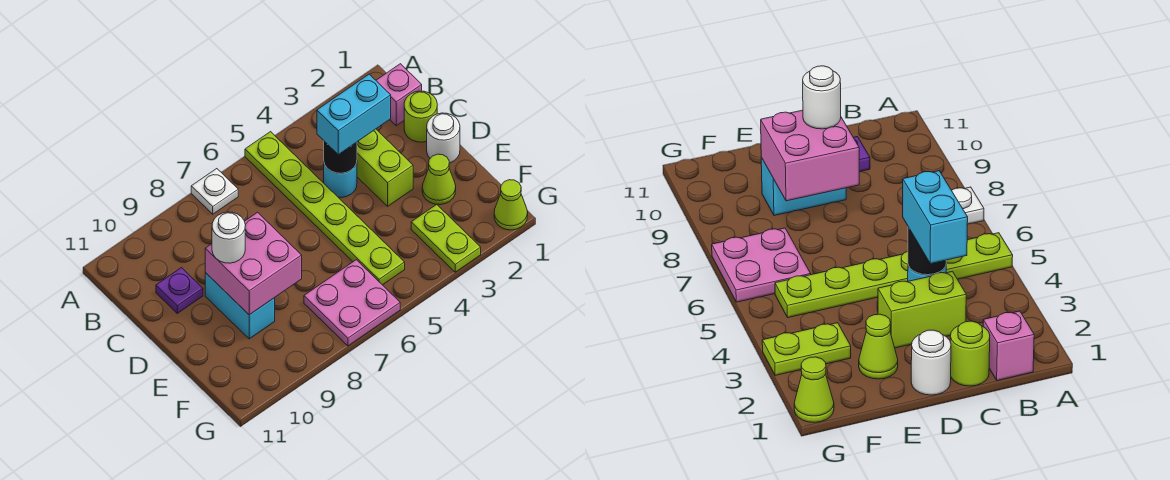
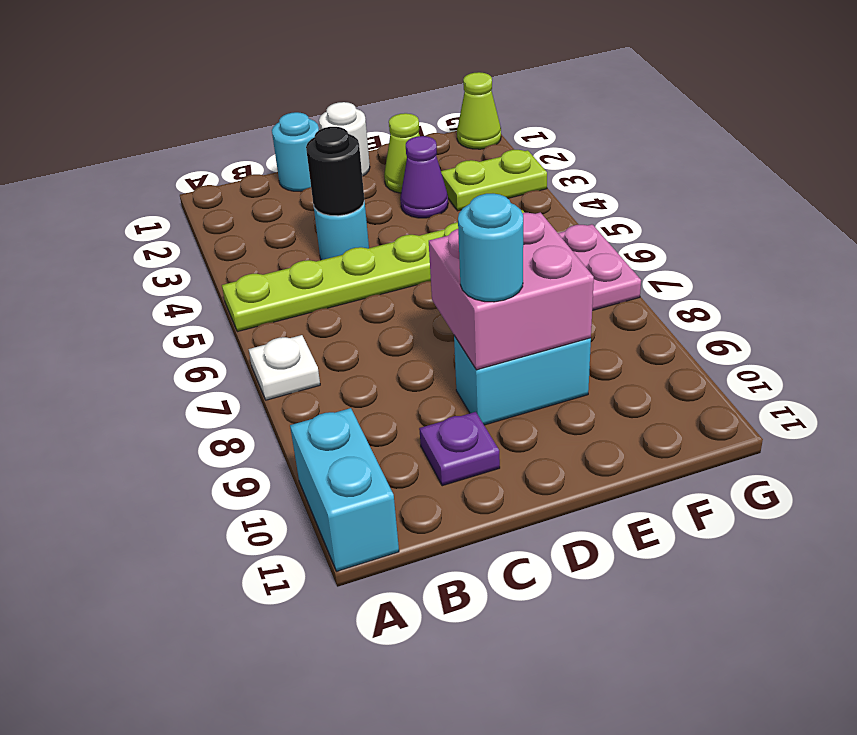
pink 1x1 brick [376,64,422,126] -> none
lime 1x1 round brick [404,91,437,142] -> cyan 1x1 round brick [272,112,319,192]
lime 1x2 brick [357,129,413,206] -> none
cyan 1x2 brick [317,74,391,154] -> cyan 1x2 brick moved to [290,408,399,571]
white 1x1 round brick [212,212,245,263] -> cyan 1x1 round brick [458,194,523,302]
none -> purple 1x1 cone [400,136,448,218]

